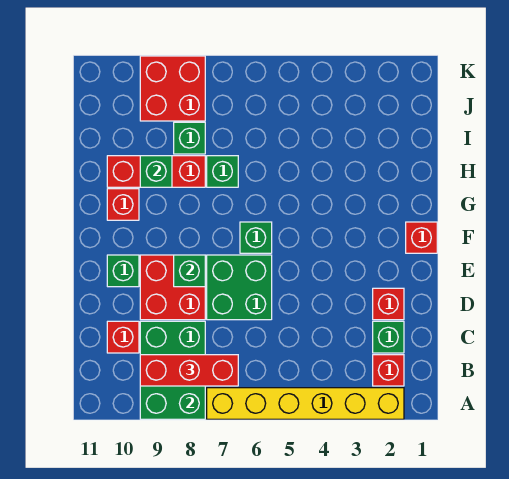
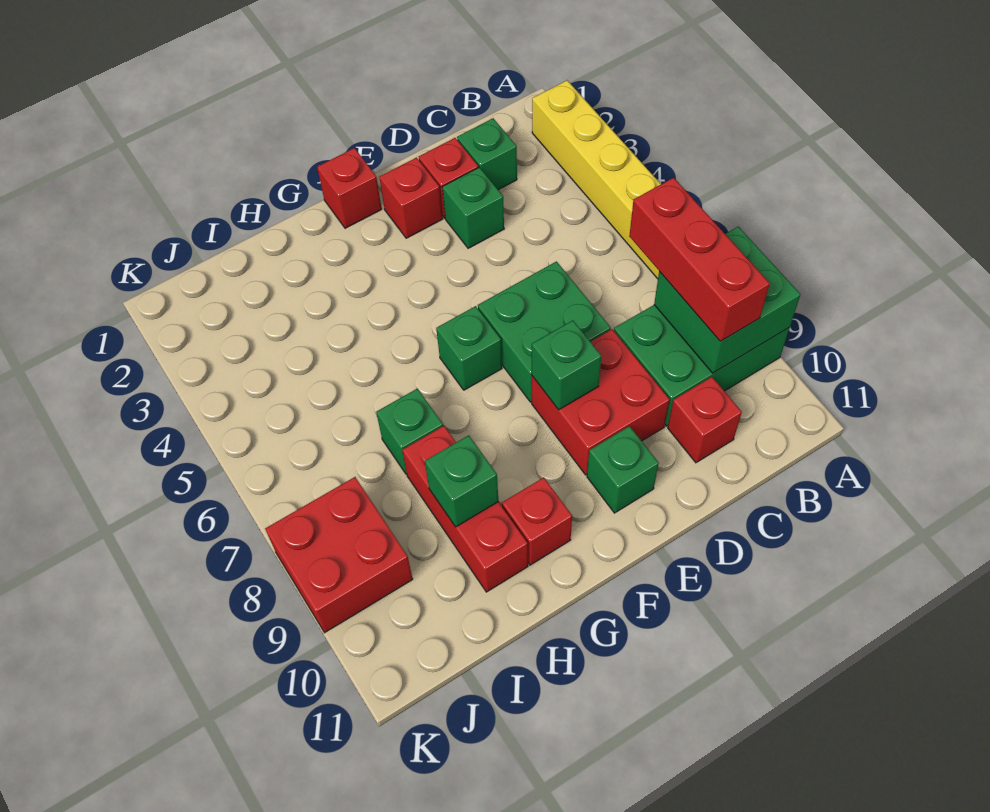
red 1x1 brick [373,355,404,386] -> red 1x1 brick moved to [379,158,443,238]
green 1x1 brick [174,122,205,154] -> green 1x1 brick moved to [442,167,504,248]

